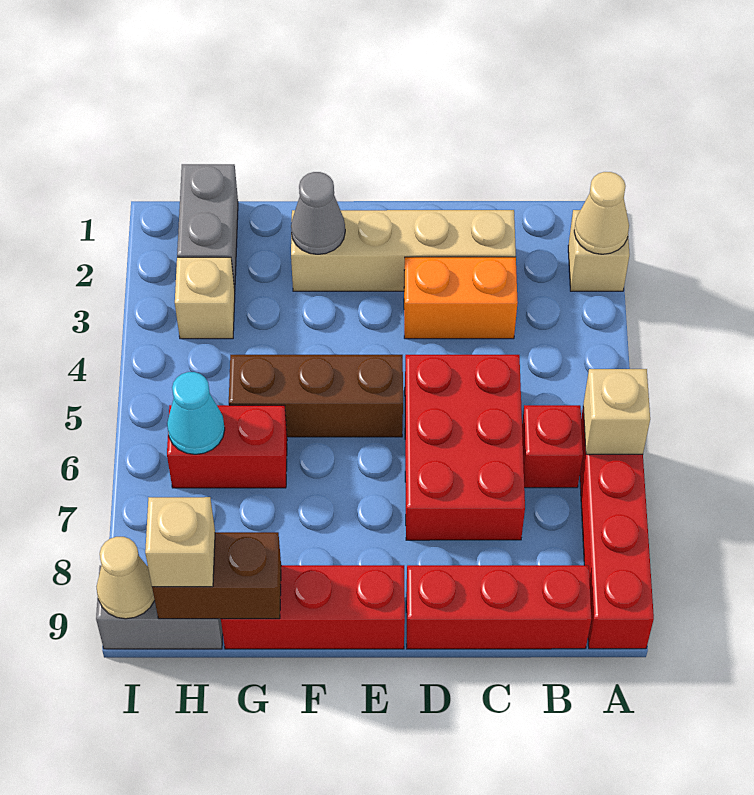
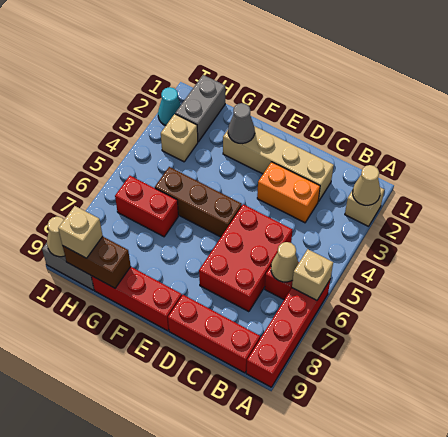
none -> tan 1x1 cone [271,242,299,282]
cyan 1x1 cone [167,372,225,454] -> cyan 1x1 cone moved to [158,87,181,125]

